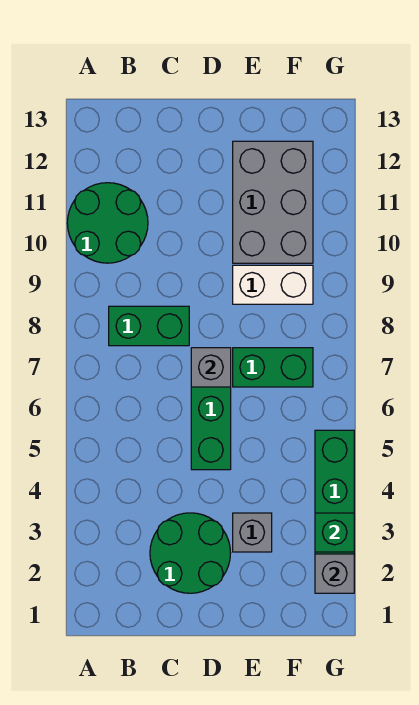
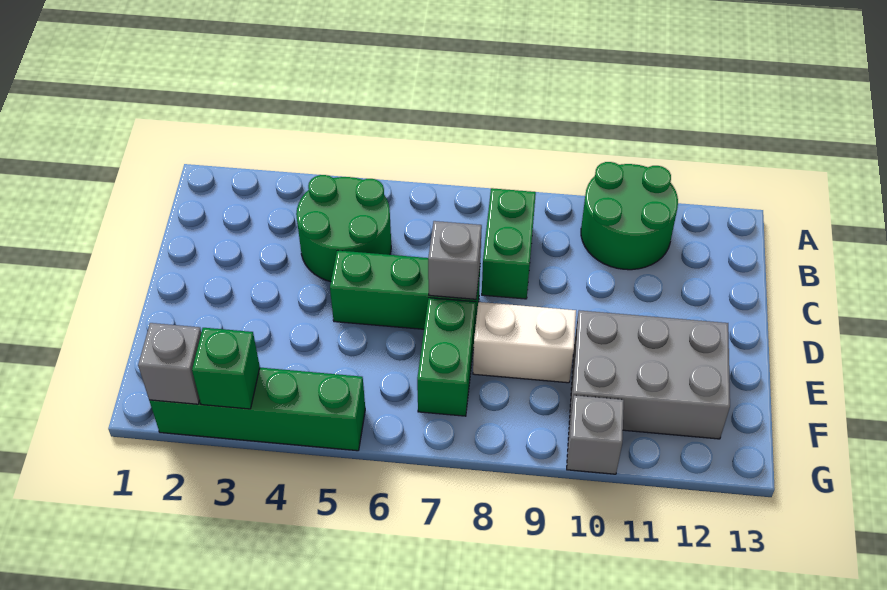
green 2x2 round brick [150,513,231,593] -> green 2x2 round brick moved to [296,175,391,282]
grey 1x1 brick [233,513,272,552] -> grey 1x1 brick moved to [567,395,624,474]
white 1x2 brick [233,265,313,304] -> white 1x2 brick turned to [473,302,576,383]

